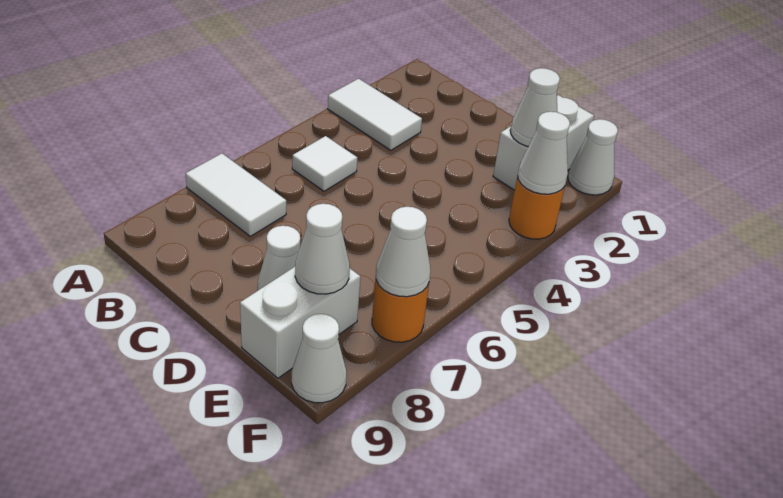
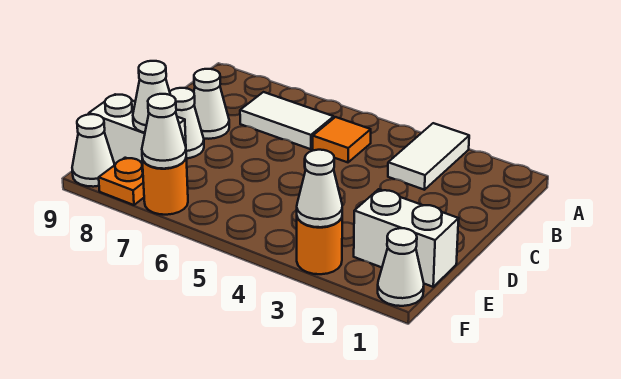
white 1x2 tile [186,154,286,236] -> white 1x2 tile turned to [240,92,334,149]
white 1x1 tile [292,136,357,191] -> orange 1x1 tile [313,117,371,162]
white 1x1 cone [510,68,560,147] -> white 1x1 cone moved to [194,69,229,139]
none -> orange 1x1 plate [99,158,144,205]

